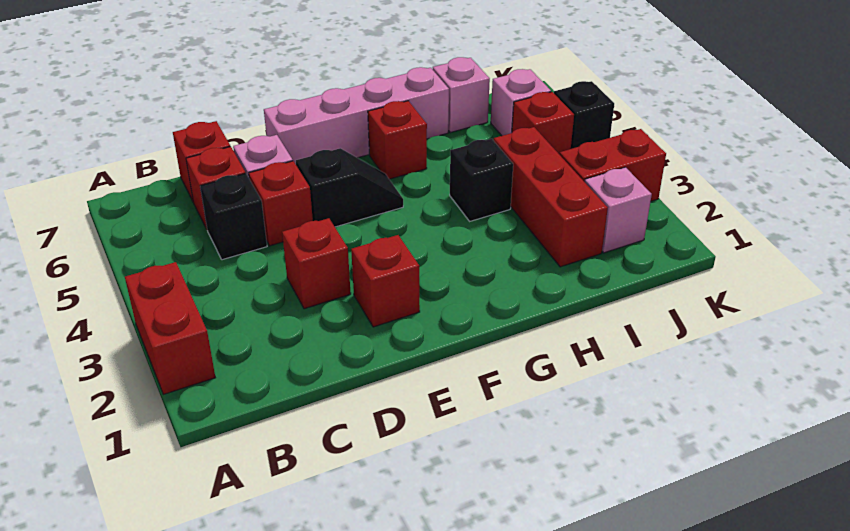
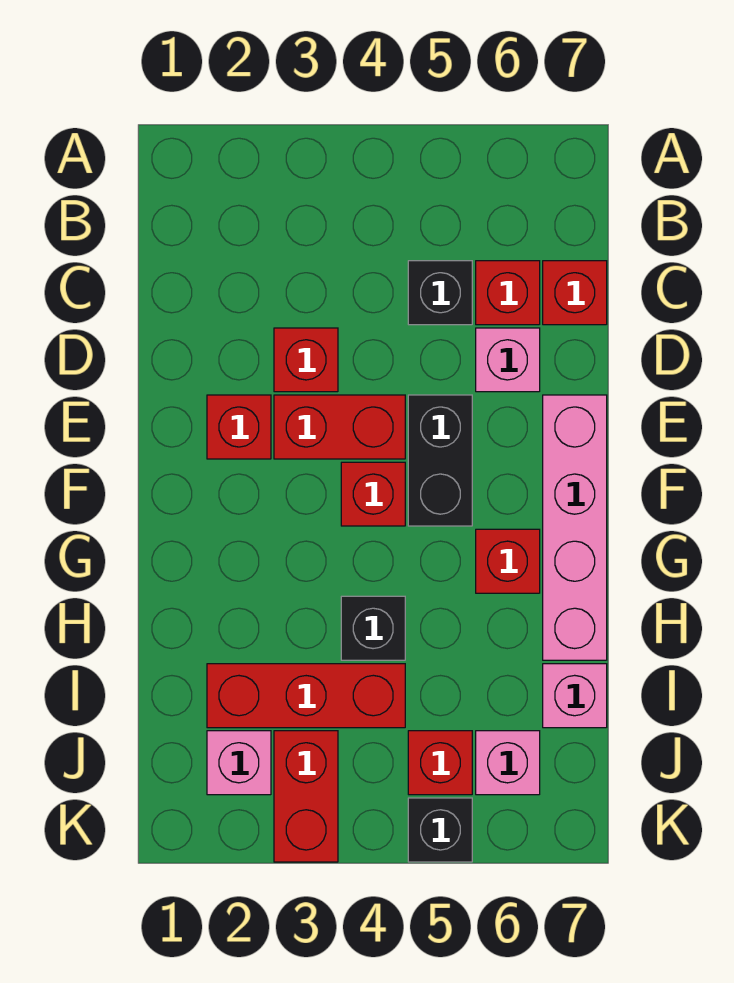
red 1x2 brick [125,262,215,394] -> red 1x2 brick moved to [274,395,405,459]
red 1x1 brick [249,161,313,246] -> red 1x1 brick moved to [341,462,405,526]
black 1x2 slope [296,148,403,227] -> black 1x2 brick [408,395,472,526]

